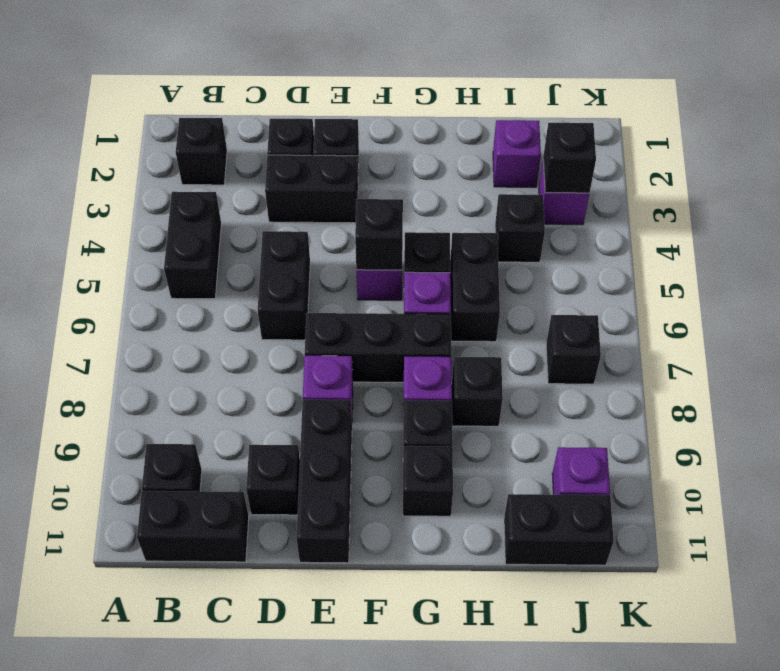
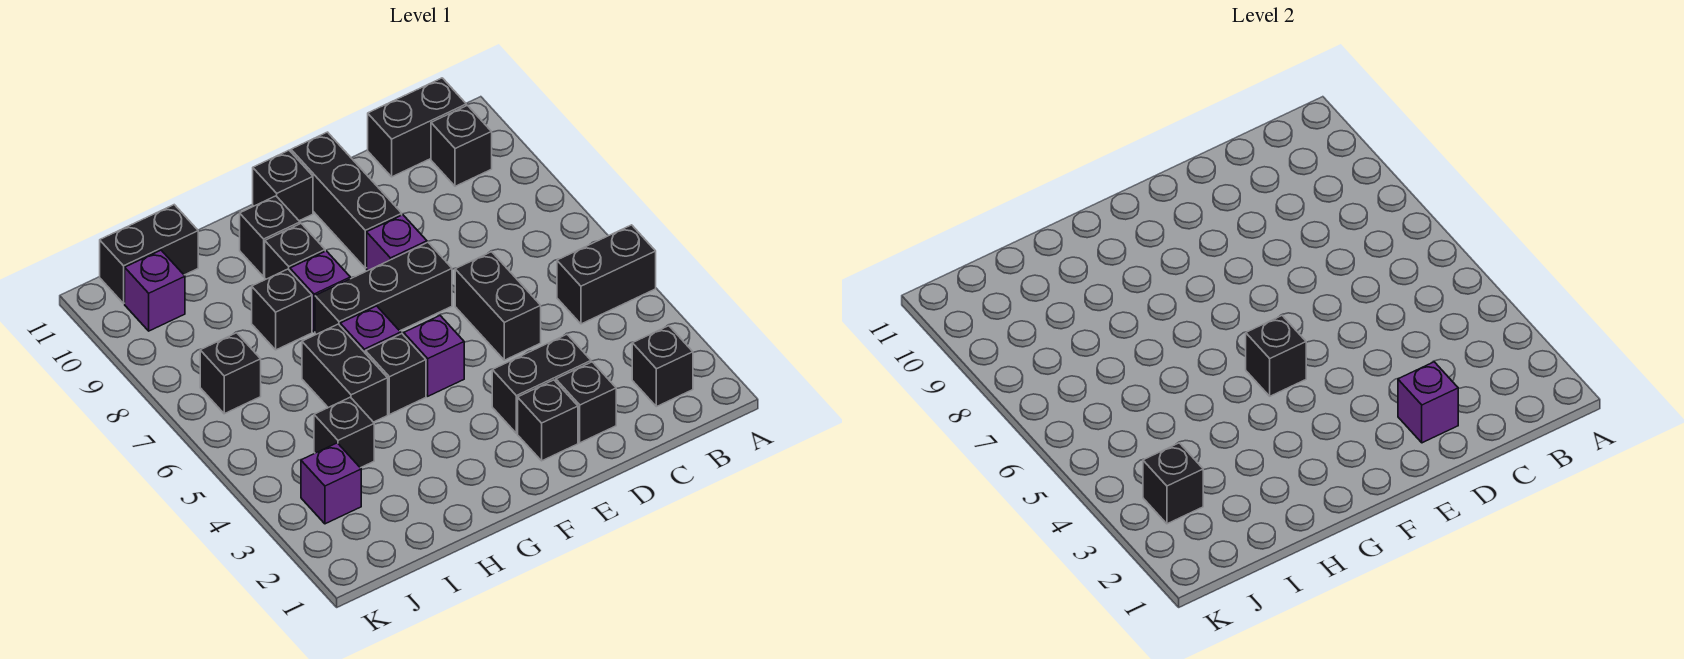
black 1x2 brick [164,192,221,299] -> black 1x2 brick turned to [557,225,656,324]
black 1x1 brick [246,445,300,515] -> black 1x1 brick moved to [253,150,313,221]
purple 1x1 brick [493,120,541,187] -> purple 1x1 brick moved to [1398,362,1458,443]

